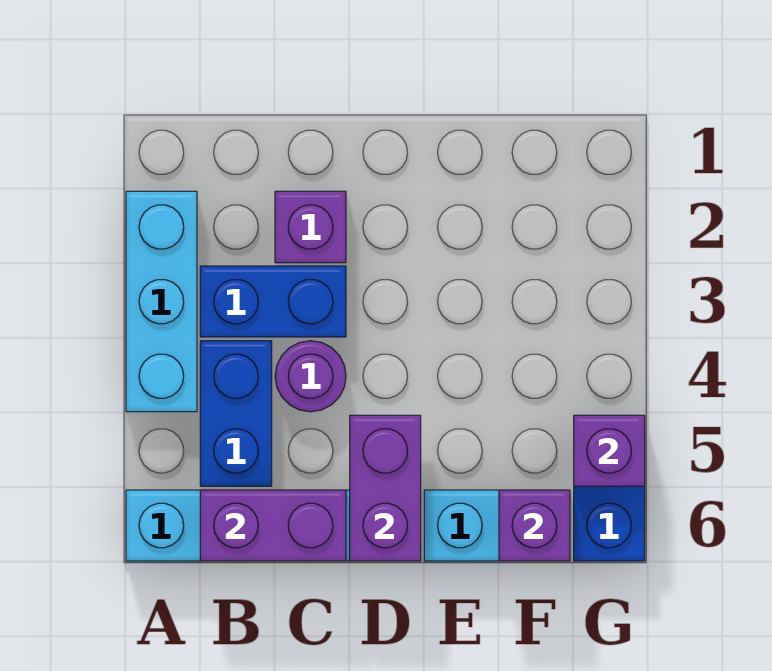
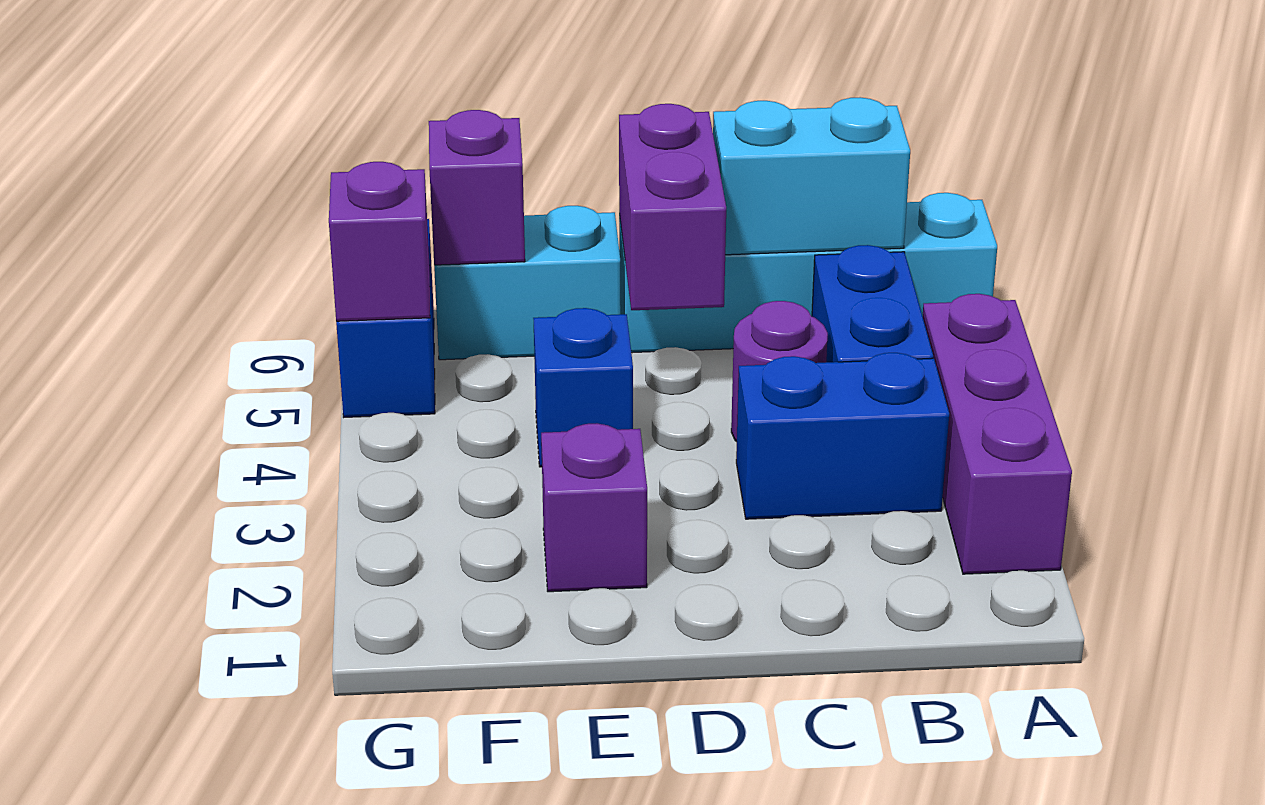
cyan 1x3 brick [126,191,197,412] -> purple 1x3 brick [922,294,1072,574]
purple 1x2 brick [200,490,346,561] -> cyan 1x2 brick [713,97,910,255]
purple 1x1 brick [275,191,346,263] -> purple 1x1 brick moved to [541,423,647,592]
none -> blue 1x1 brick [533,308,633,467]

